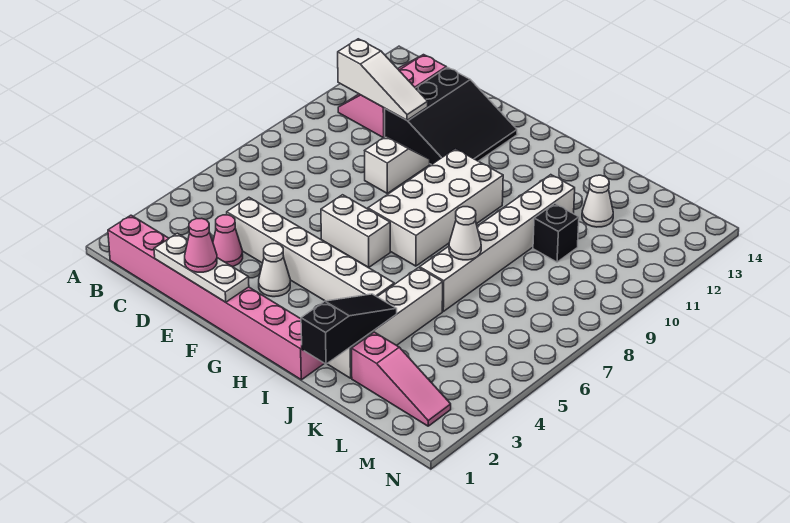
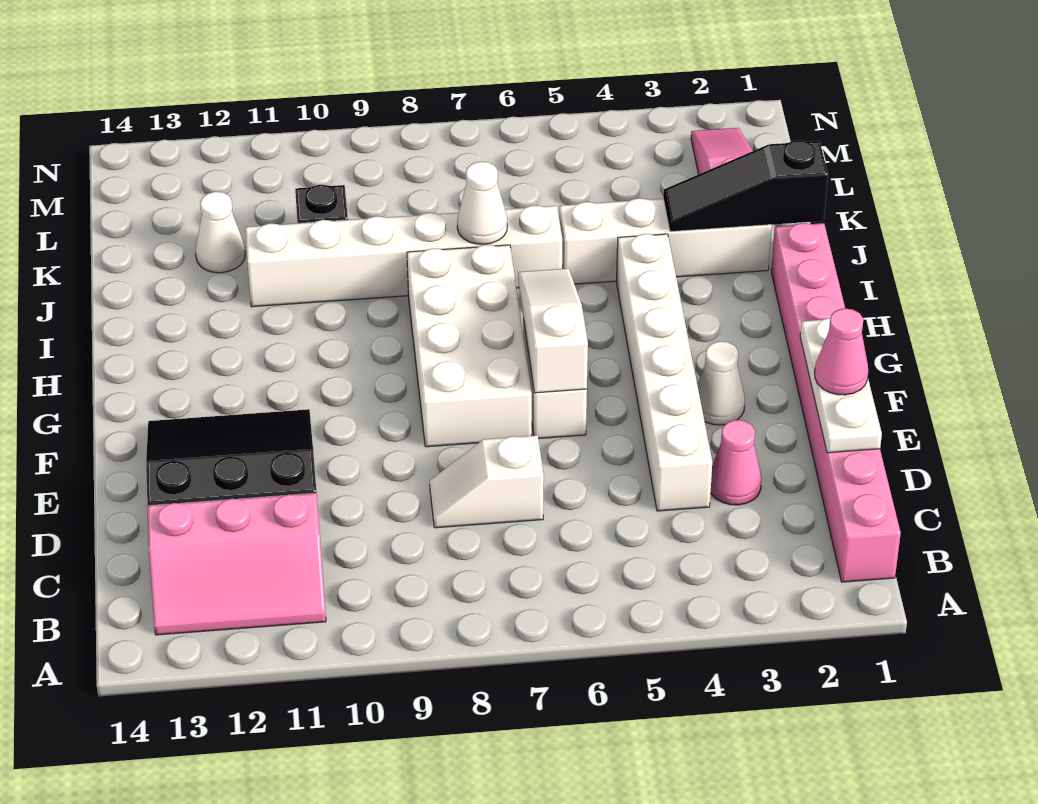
white 1x3 slope [338,39,428,120] -> white 1x3 slope moved to [518,268,588,393]
white 1x2 slope [365,136,430,193] -> white 1x2 slope moved to [430,435,544,528]
white 2x4 brick [368,149,503,266] -> white 2x4 brick turned to [407,245,532,447]

